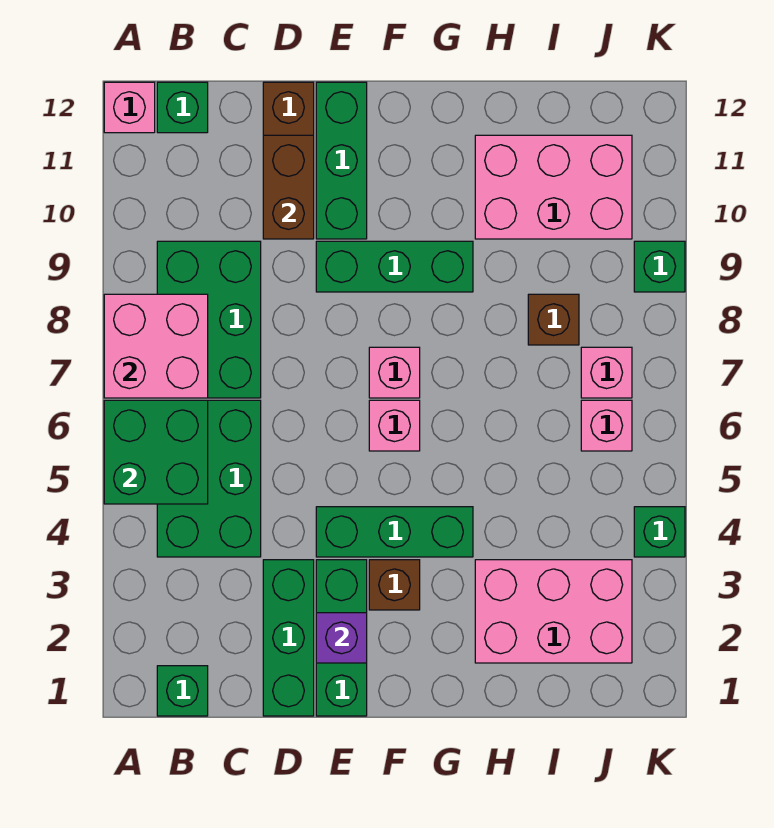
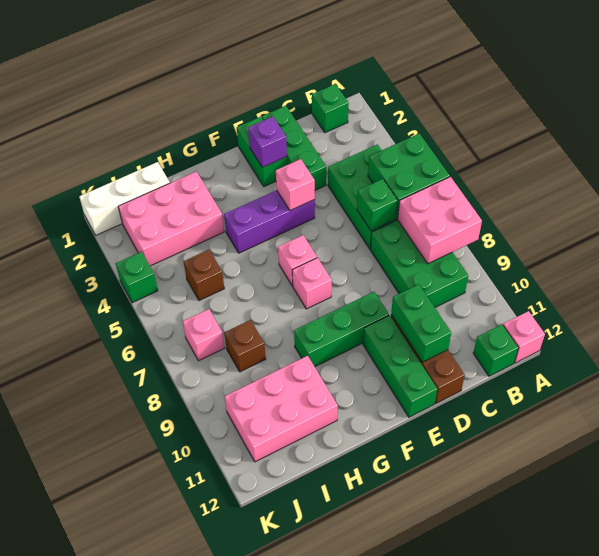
brown 1x2 brick [263,135,314,239] -> green 1x2 brick [391,284,451,362]
green 1x3 brick [316,560,367,716] -> green 1x2 brick [237,117,287,186]
green 1x3 brick [316,507,473,557] -> purple 1x3 brick [224,190,315,253]
brown 1x1 brick [369,560,420,610] -> brown 1x1 brick moved to [184,250,224,301]
none -> white 1x3 brick [79,162,170,235]
pink 1x1 brick [581,400,632,451] -> pink 1x1 brick moved to [276,159,315,210]
green 1x1 brick [634,241,685,292] -> green 1x1 brick moved to [357,179,397,231]

